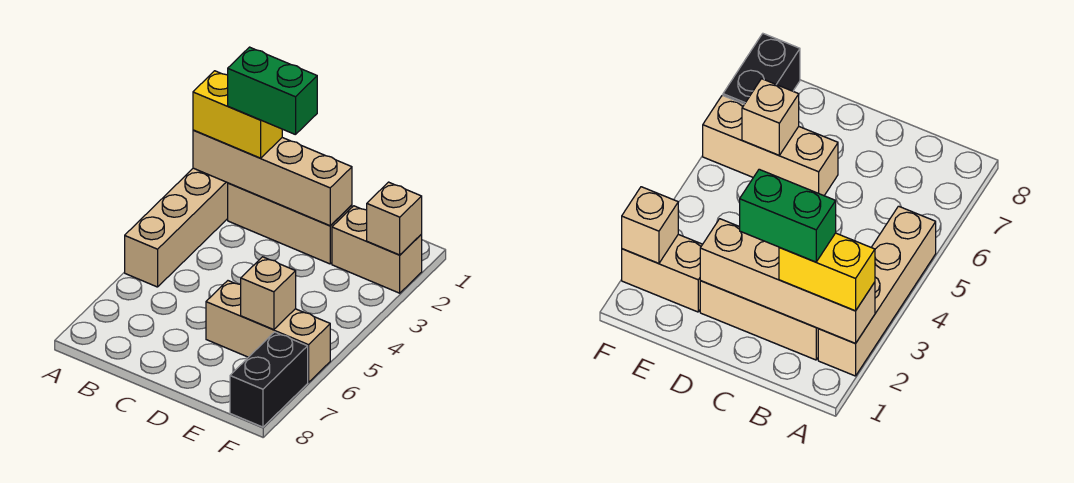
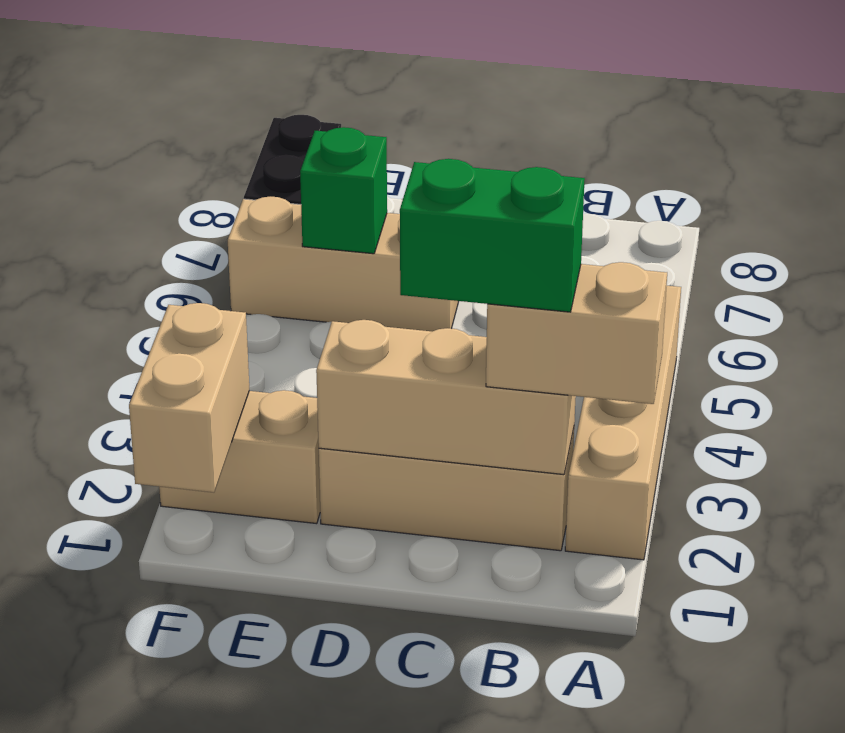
tan 1x4 brick [193,130,352,226] -> tan 1x3 brick [316,320,576,475]
yellow 1x2 brick [193,71,282,158] -> tan 1x2 brick [486,262,667,404]
tan 1x1 brick [241,257,296,330] -> green 1x1 brick [300,127,387,254]
tan 1x1 brick [367,182,422,255] -> tan 1x2 brick [129,303,249,492]

